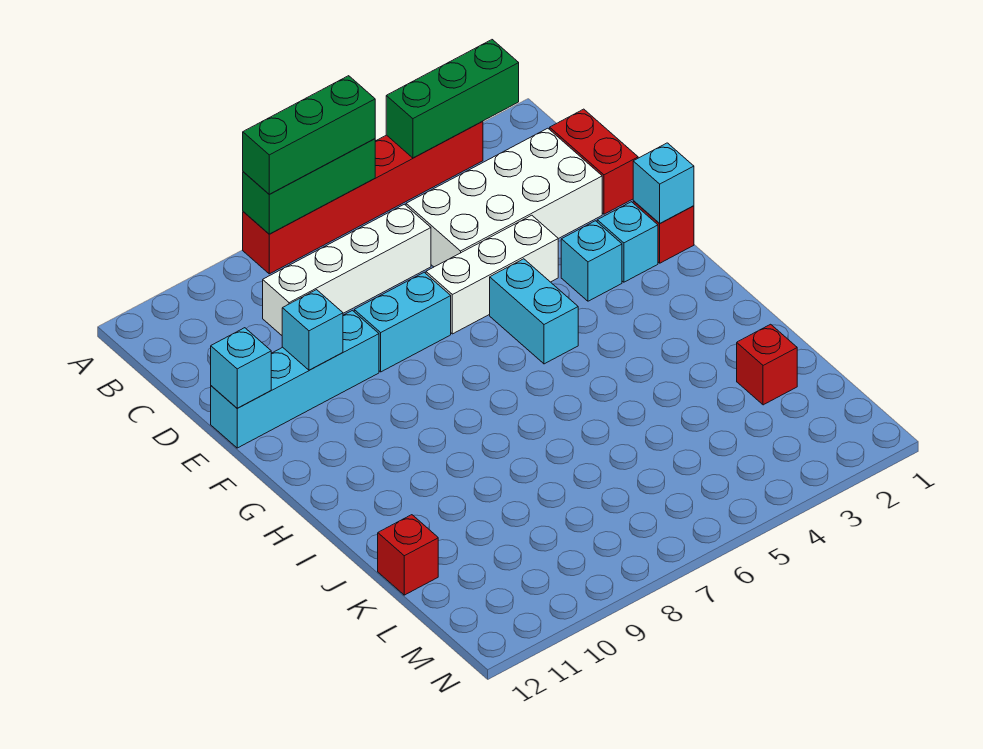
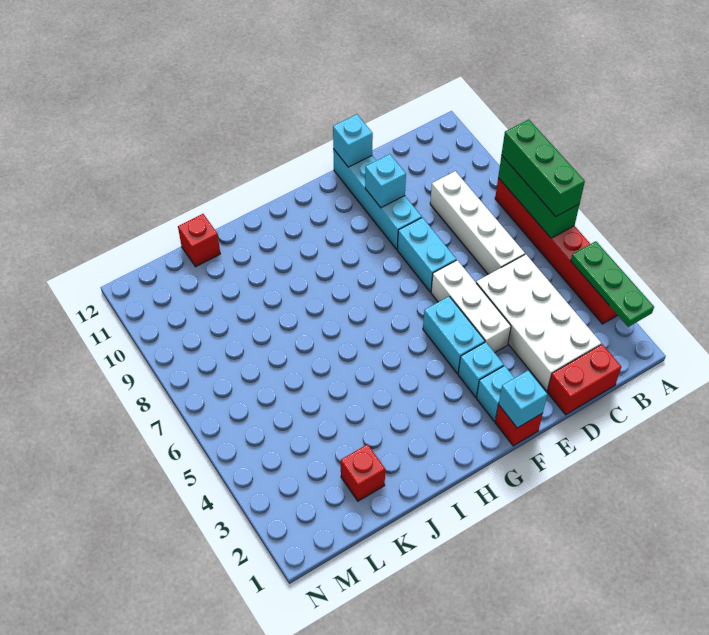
green 1x3 brick [386,40,519,158] -> green 1x3 plate [571,241,654,327]
cyan 1x2 brick [490,259,578,364] -> cyan 1x2 brick turned to [423,296,485,374]

